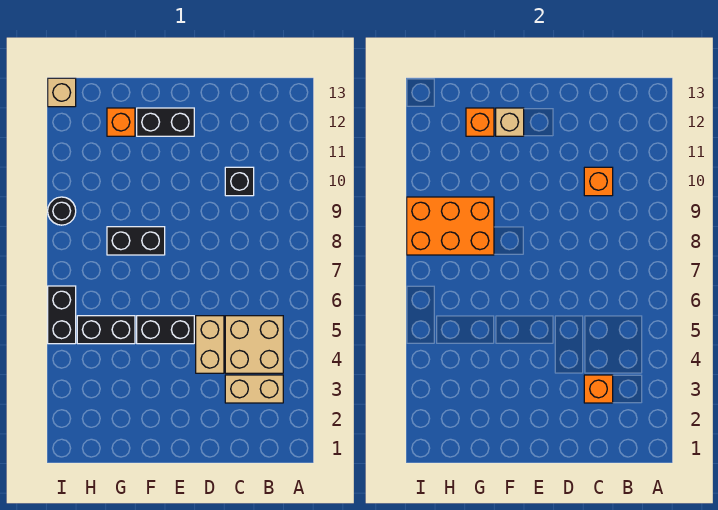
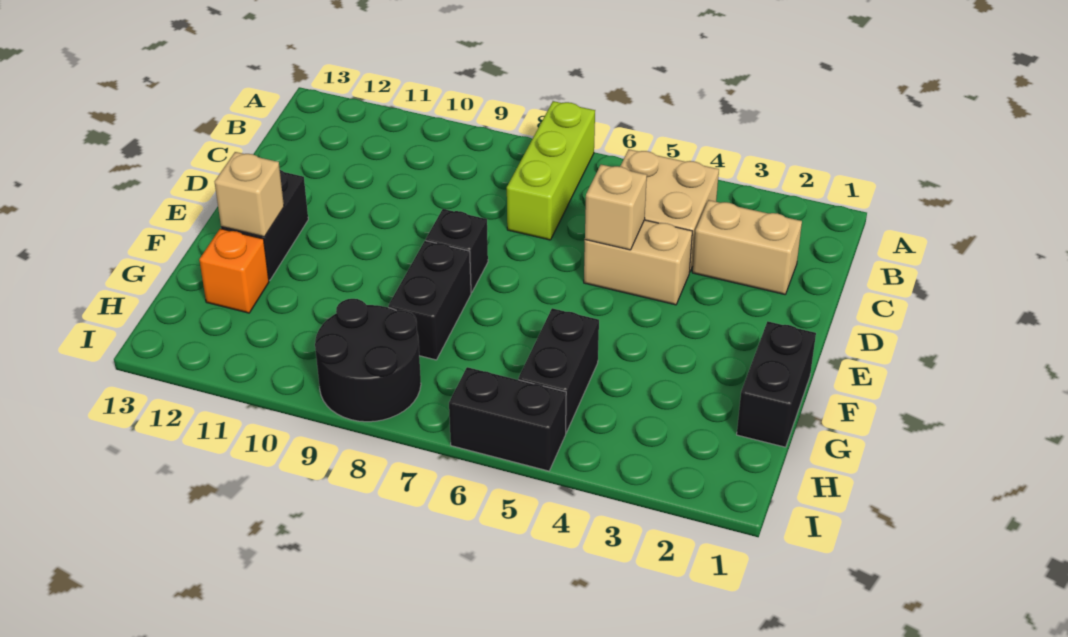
none -> lime 1x3 brick [507,101,595,240]
tan 1x2 brick [225,375,283,403] -> tan 1x2 brick turned to [692,200,802,294]
orange 1x1 brick [584,375,613,403] -> none
black 1x1 brick [225,167,254,196] -> black 1x1 brick moved to [426,209,488,293]
orange 1x1 brick [584,167,613,196] -> none
black 1x2 brick [137,316,194,344] -> black 1x2 brick moved to [737,321,816,447]
orange 2x3 brick [407,197,494,255] -> none
orange 1x1 brick [466,108,494,136] -> none
black 1x1 round brick [48,197,76,225] -> black 2x2 round brick [315,299,421,422]
tan 1x1 brick [48,78,76,107] -> tan 1x1 brick moved to [585,165,647,250]

